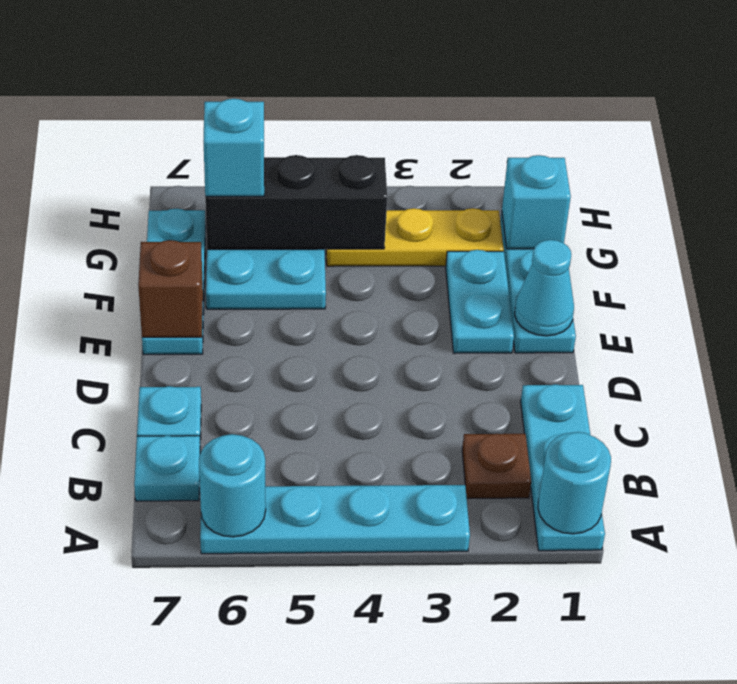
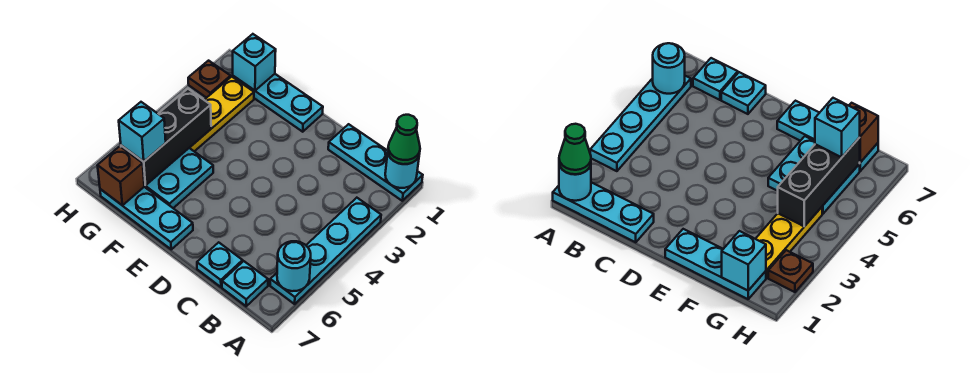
none -> green 1x1 cone [388,115,420,164]
brown 1x1 plate [462,434,531,498] -> brown 1x1 plate moved to [188,61,231,98]
cyan 1x1 cone [515,240,574,336] -> none
cyan 1x2 plate [446,250,514,353] -> none
brown 1x1 brick [138,240,203,337] -> brown 1x1 brick moved to [97,146,144,205]

